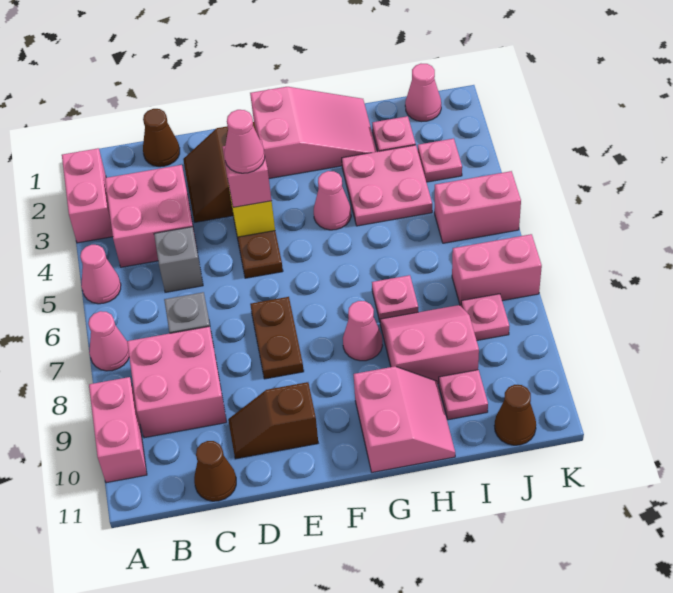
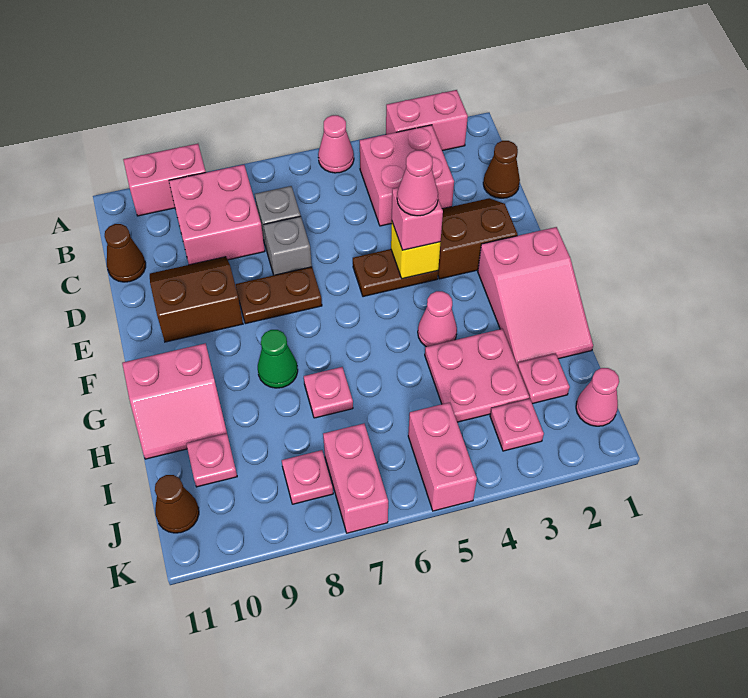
pink 1x1 cone [89,311,129,371] -> none
grey 1x1 brick [154,227,203,292] -> grey 1x1 brick moved to [264,216,312,275]
brown 1x2 slope [228,382,318,459] -> brown 2x2 slope [150,257,243,342]
pink 1x1 cone [343,301,382,361] -> green 1x1 cone [258,330,298,388]
pink 2x2 slope [380,305,479,384] -> none

